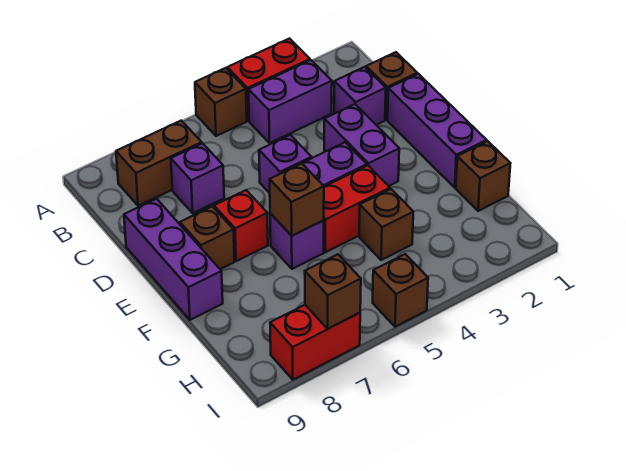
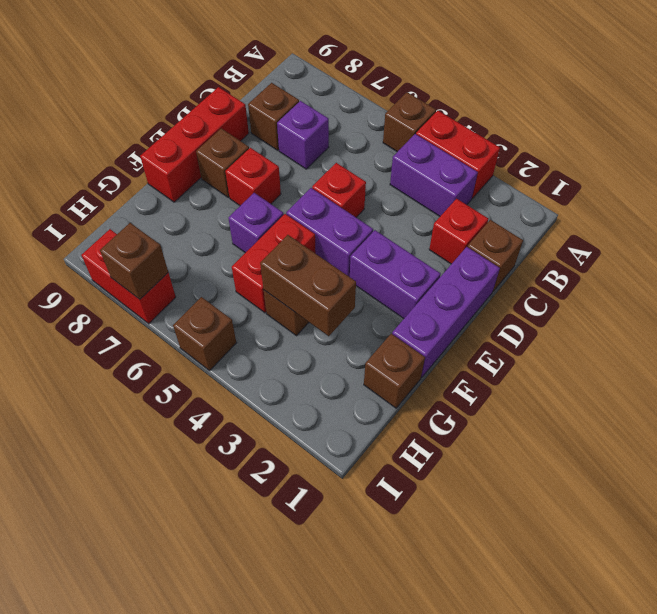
brown 1x2 brick [116,121,202,206] -> brown 1x2 brick moved to [260,235,356,336]
purple 1x1 brick [334,67,386,125] -> red 1x1 brick [429,199,488,264]
purple 1x2 brick [324,104,399,186] -> purple 1x2 brick turned to [350,230,441,319]
purple 1x1 brick [259,135,312,193] -> red 1x1 brick [312,163,366,217]
purple 1x3 brick [124,199,223,320] -> red 1x3 brick [140,87,249,202]
red 1x2 brick [323,166,390,252] -> red 1x2 brick turned to [232,214,316,313]
brown 1x1 brick [270,163,324,236] -> brown 1x1 brick moved to [248,83,299,150]

